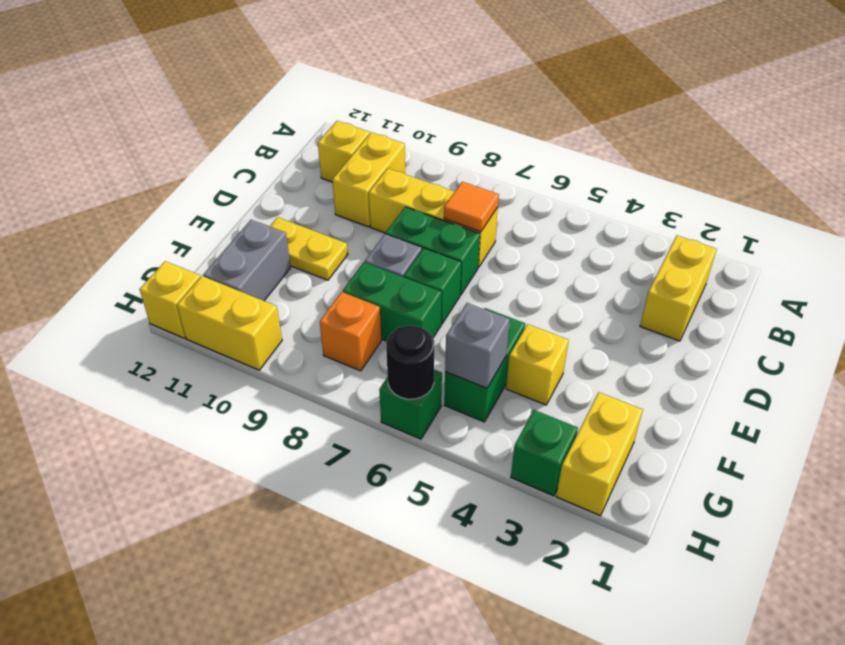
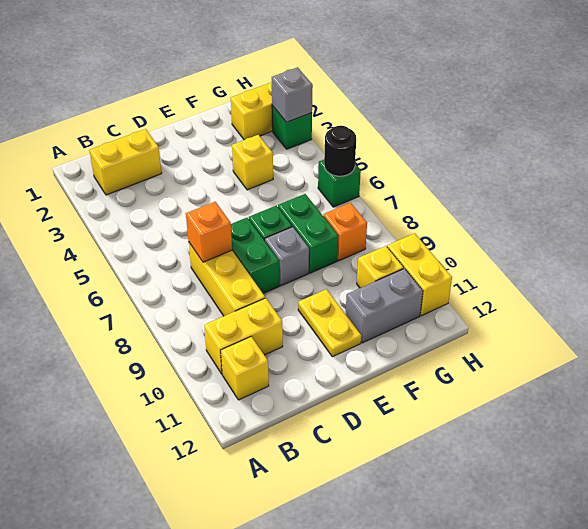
orange 1x1 tile [444,182,499,232] -> orange 1x1 brick [186,202,232,262]
green 1x2 brick [444,308,525,422] -> none
grey 1x1 brick [445,303,510,388] -> grey 1x1 brick moved to [272,67,313,122]
yellow 1x1 brick [140,261,201,338] -> yellow 1x1 brick moved to [357,246,404,288]

